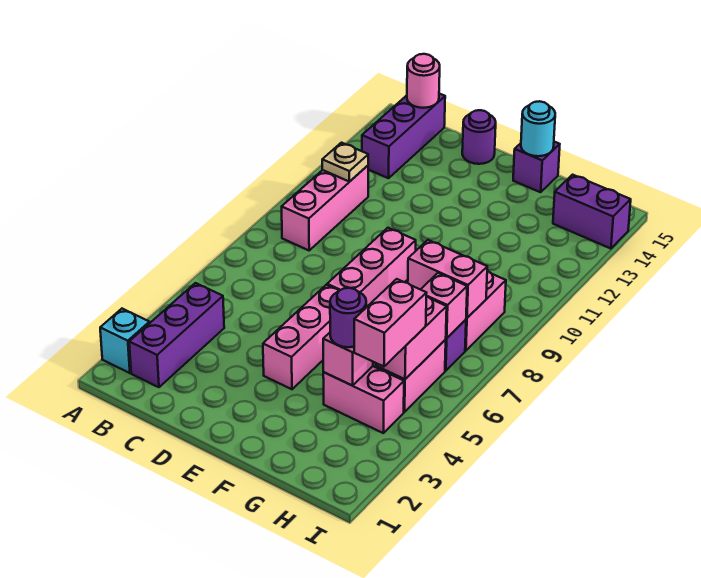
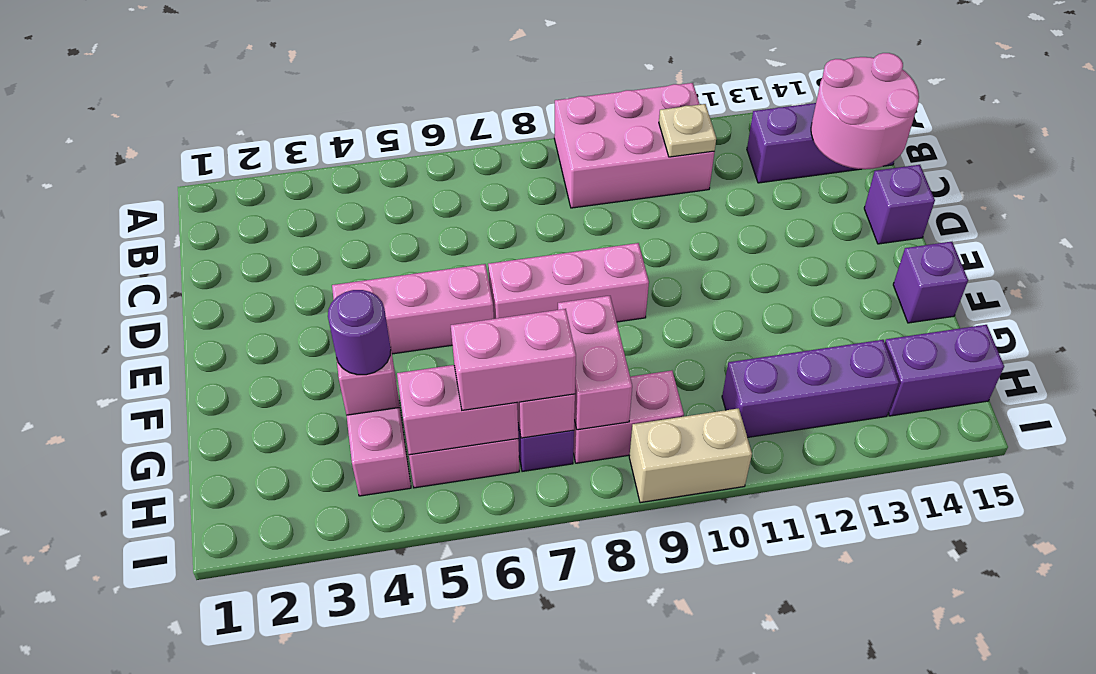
cyan 1x1 brick [100,309,150,373] -> none
purple 1x3 brick [129,283,224,387] -> purple 1x3 brick moved to [722,340,899,437]
pink 1x3 brick [282,166,368,250] -> pink 2x3 brick [554,83,714,208]
pink 1x1 round brick [407,54,440,108] -> pink 2x2 round brick [811,53,919,169]
purple 1x1 round brick [462,110,496,164] -> purple 1x1 brick [864,165,935,244]
cyan 1x1 round brick [521,101,555,156] -> none
pink 1x2 brick [354,279,426,367] -> pink 1x2 brick moved to [451,309,576,410]
purple 1x2 brick [553,175,631,249] -> purple 1x2 brick turned to [885,325,1004,416]
none -> tan 1x2 brick [629,408,752,503]

